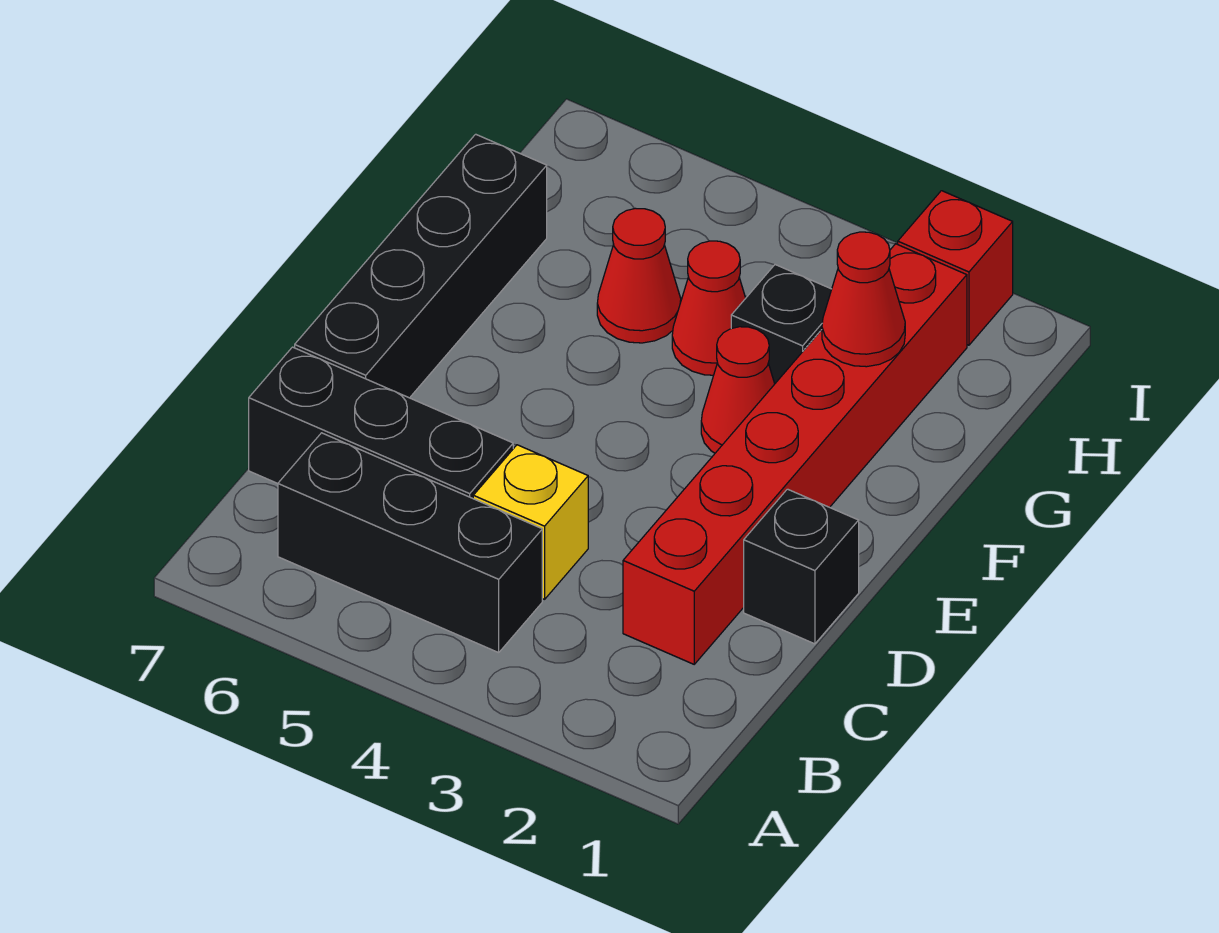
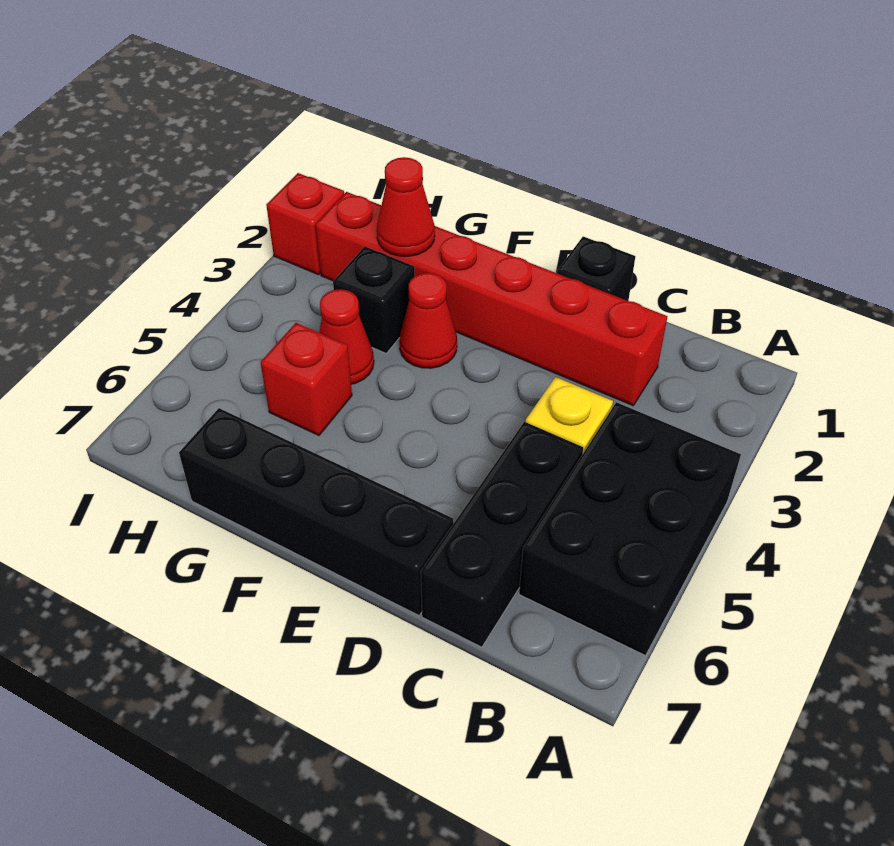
black 1x3 brick [278,433,542,653] -> black 2x3 brick [519,402,741,656]
red 1x1 cone [597,208,681,343] -> red 1x1 brick [260,323,352,435]

